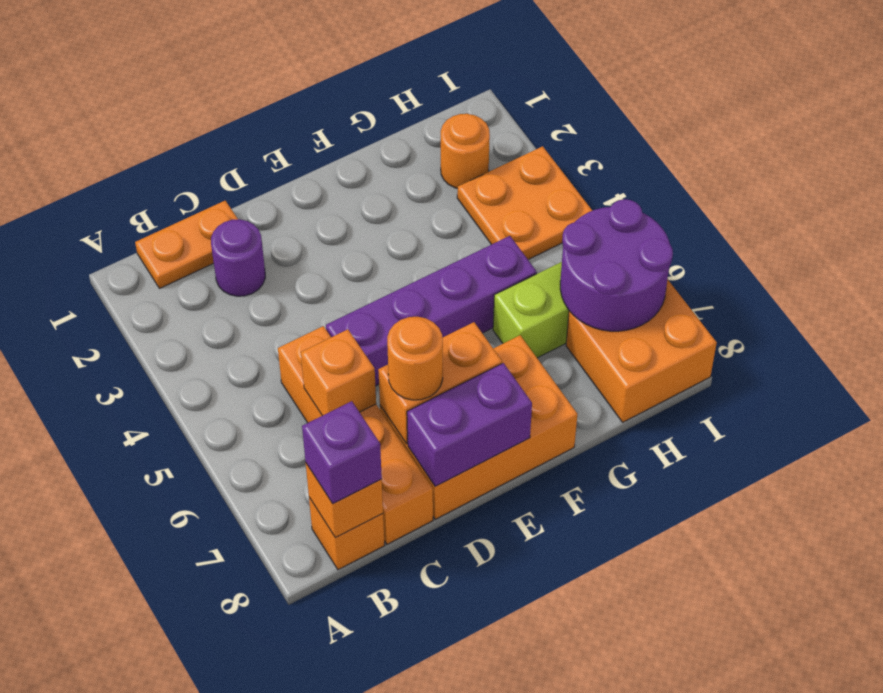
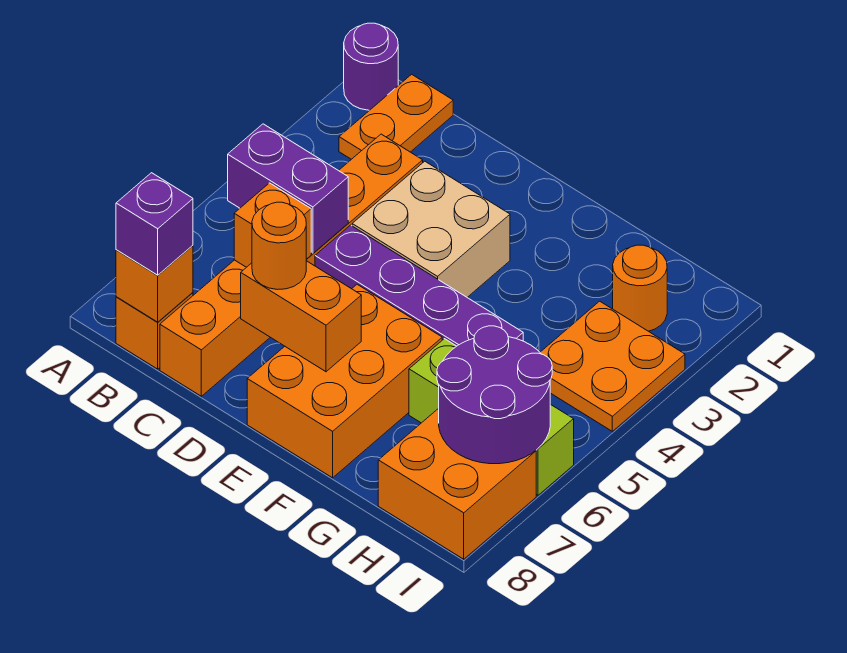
orange 1x2 plate [135,201,238,289] -> orange 1x2 plate turned to [339,74,453,159]
purple 1x1 round brick [211,219,265,296] -> purple 1x1 round brick moved to [344,23,398,110]
orange 1x4 brick [278,326,433,544] -> orange 1x6 brick [160,134,423,396]
none -> tan 2x2 brick [352,161,510,297]
orange 2x3 brick [380,335,577,519] -> orange 2x3 brick turned to [247,284,442,478]
purple 1x2 brick [407,363,532,486] -> purple 1x2 brick moved to [228,124,348,253]

